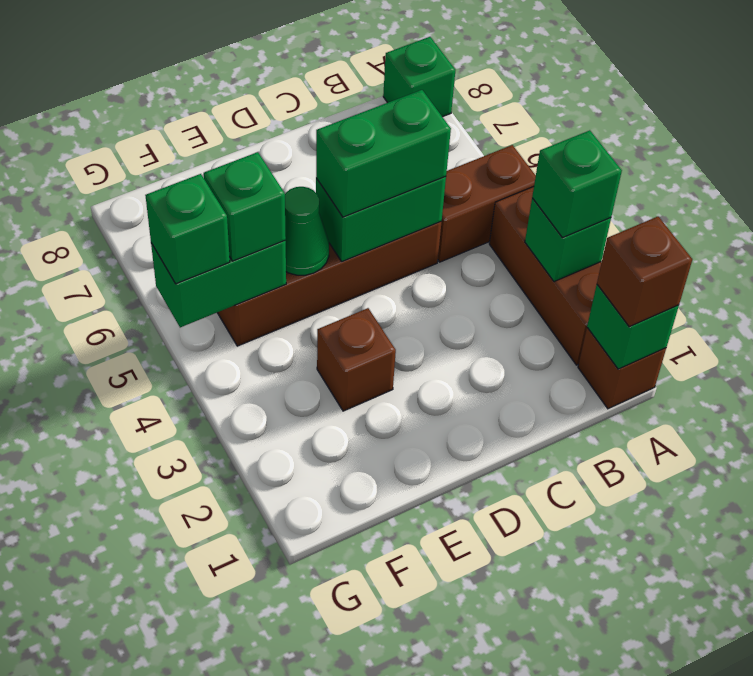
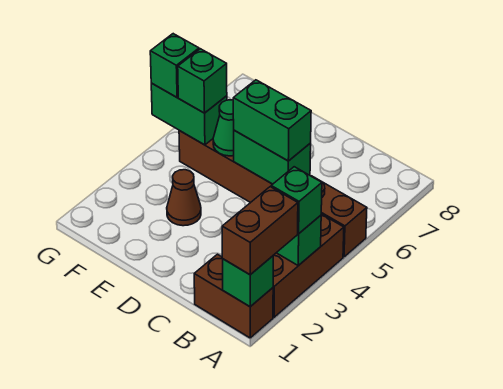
brown 1x1 brick [578,328,666,409] -> brown 1x2 brick [194,254,273,338]
brown 1x1 brick [597,217,692,327] -> brown 1x2 brick [222,187,298,275]
green 1x1 brick [383,37,455,117] -> none
brown 1x1 brick [317,308,396,411] -> brown 1x1 cone [167,170,201,226]

